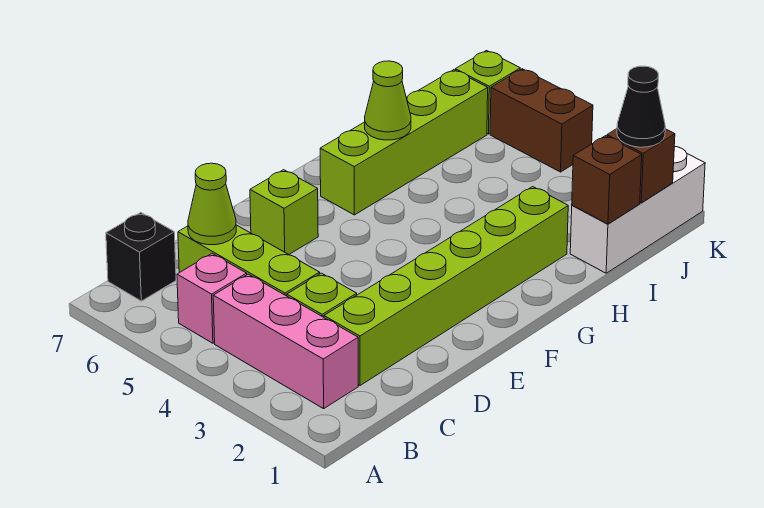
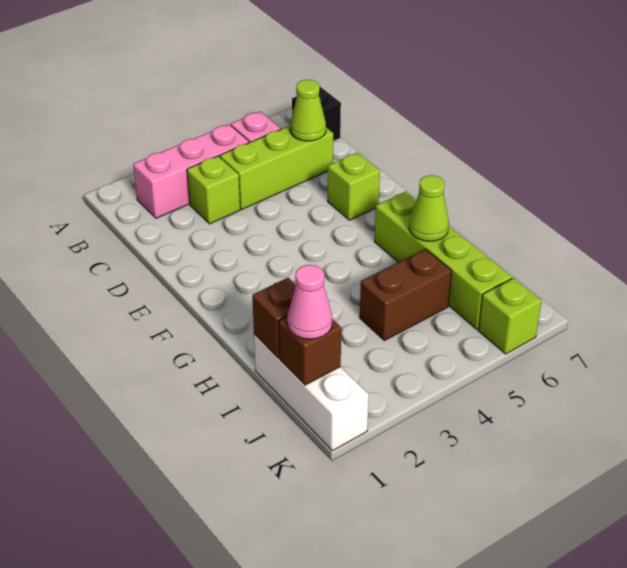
lime 1x6 brick [324,187,568,385] -> none
black 1x1 cone [617,66,665,147] -> pink 1x1 cone [287,265,332,339]
brown 1x2 brick [490,69,593,172] -> brown 1x2 brick moved to [360,249,451,341]

